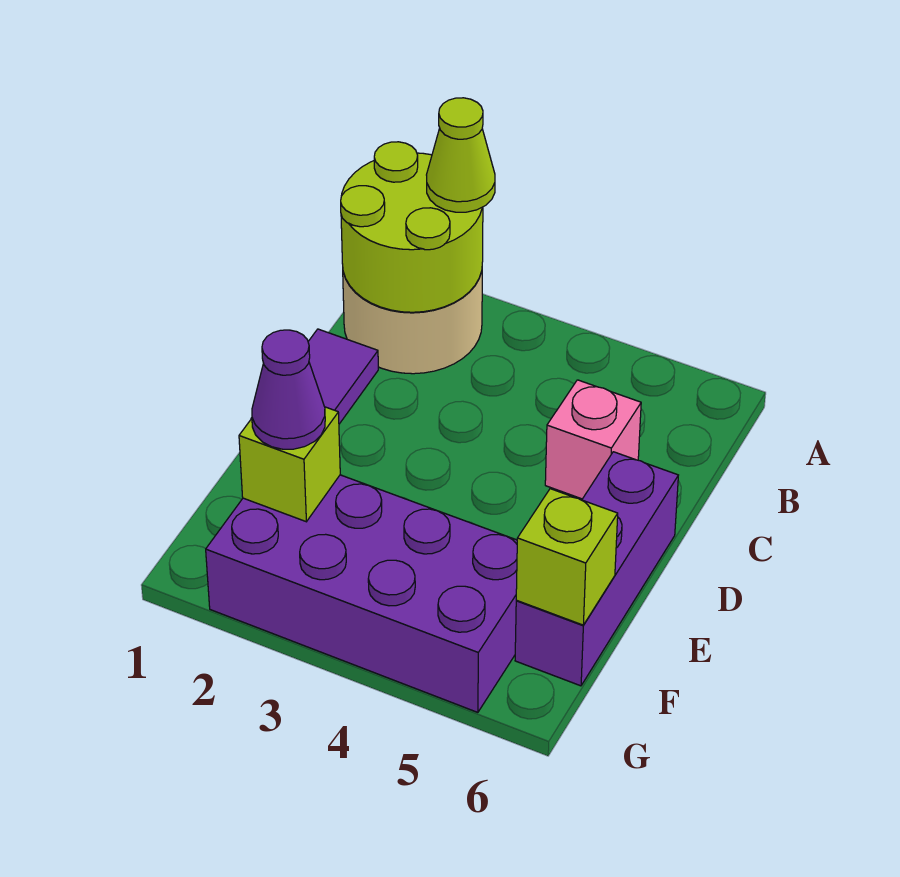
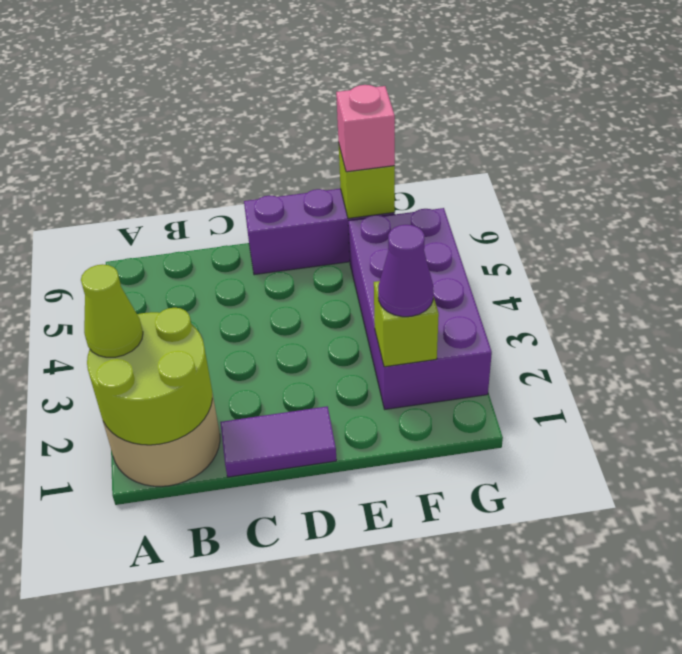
pink 1x1 brick [545,380,641,499] -> pink 1x1 brick moved to [336,85,395,172]

